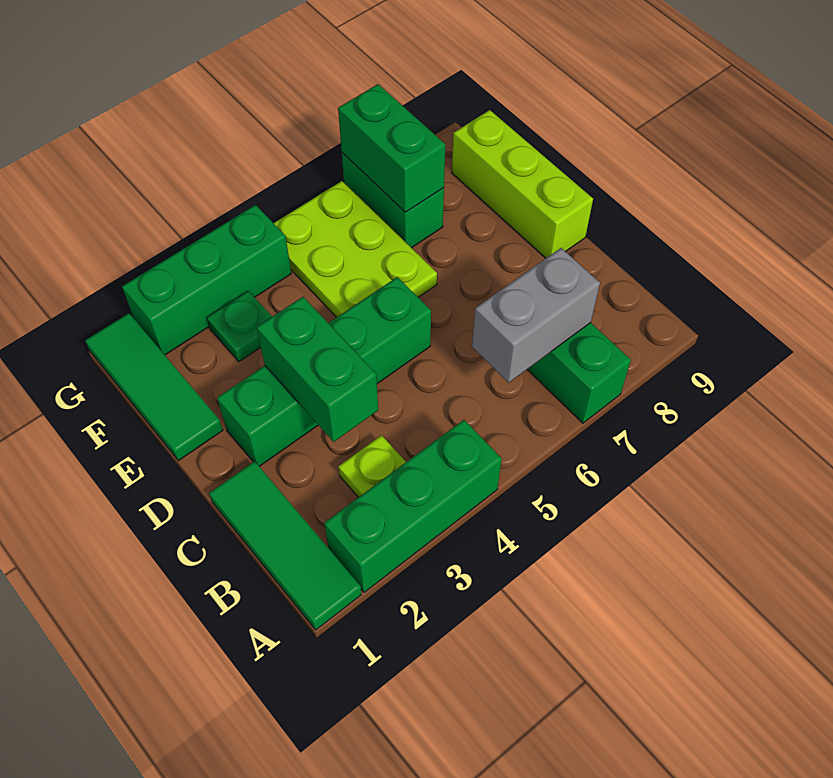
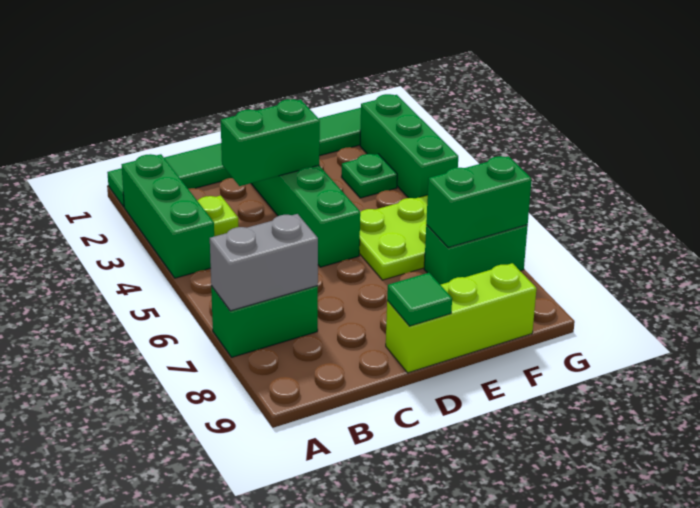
grey 1x2 brick [472,248,600,383] -> grey 1x2 brick turned to [210,214,318,311]
none -> green 1x1 tile [387,273,452,326]

